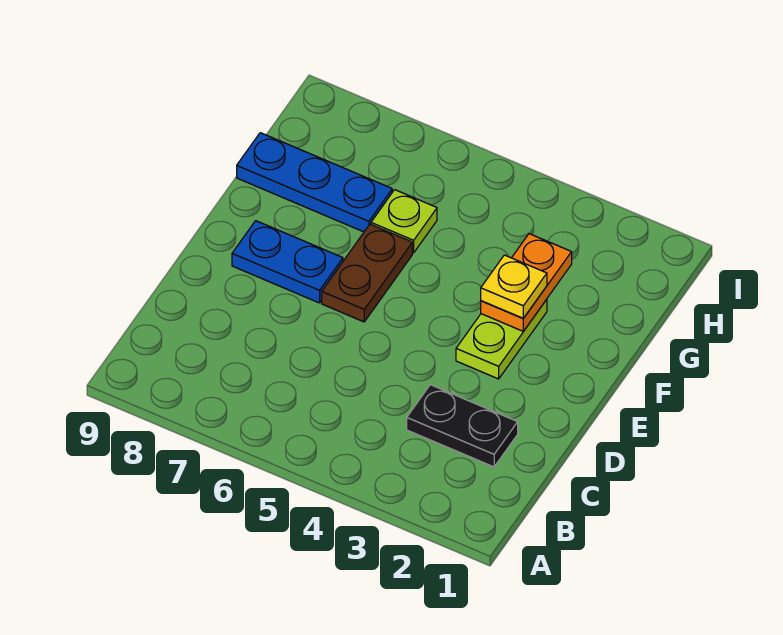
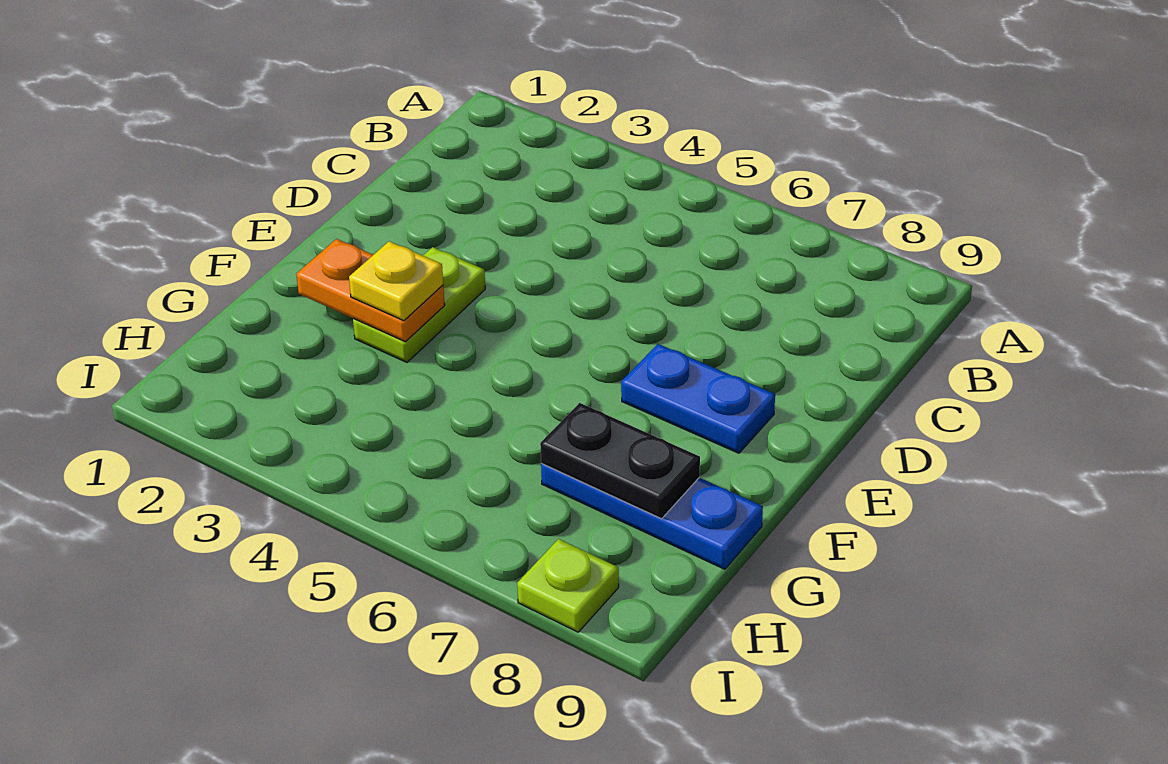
black 1x2 plate [407,385,518,467] -> black 1x2 plate moved to [540,403,700,519]
brown 1x2 plate [322,224,412,322] -> none
orange 1x2 plate [481,234,572,331] -> orange 1x2 plate turned to [296,239,445,342]
lime 1x1 plate [371,190,437,253] -> lime 1x1 plate moved to [517,539,619,632]

